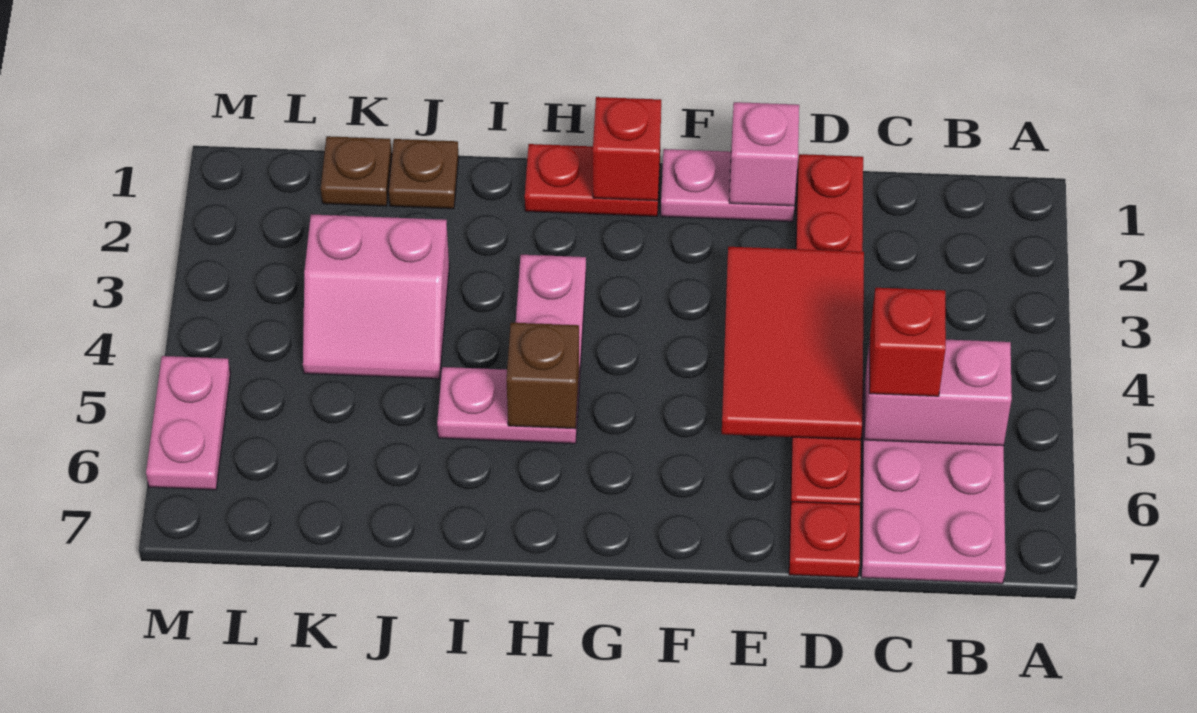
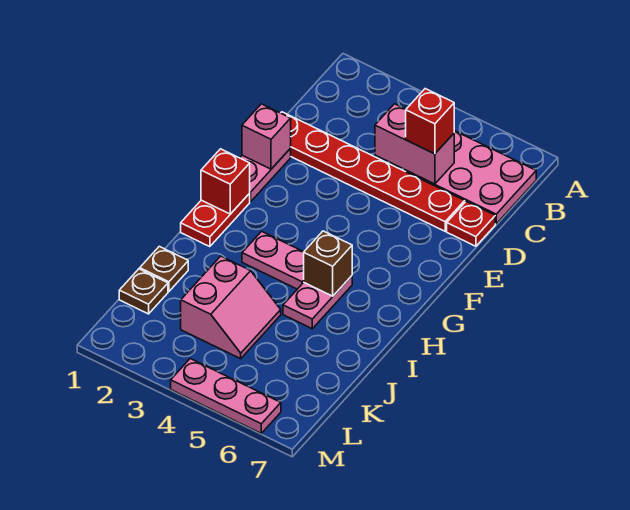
pink 1x2 brick [864,340,1012,446] -> pink 1x2 brick turned to [375,104,454,184]
red 2x3 tile [722,247,864,440] -> none
pink 1x2 plate [146,356,231,490] -> pink 1x3 plate [171,359,281,433]

